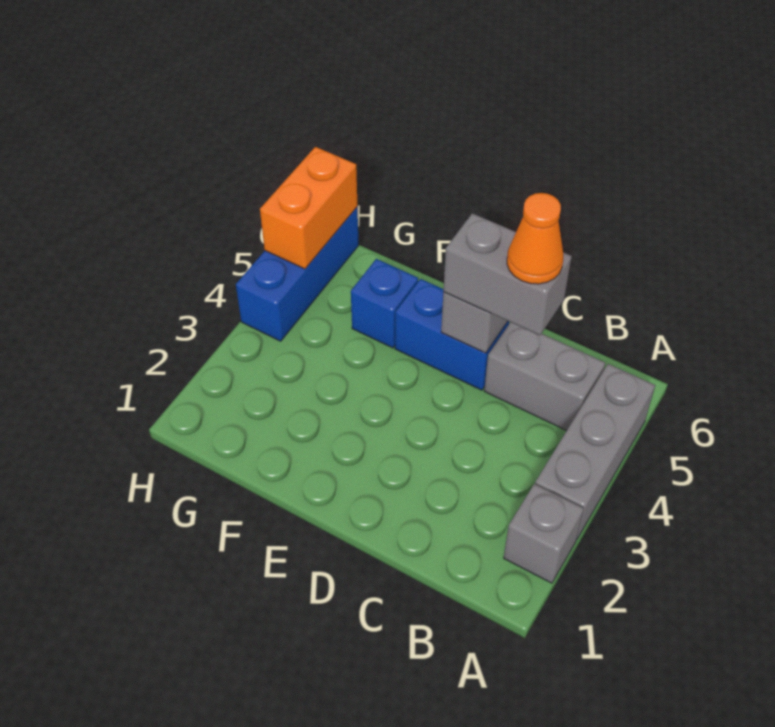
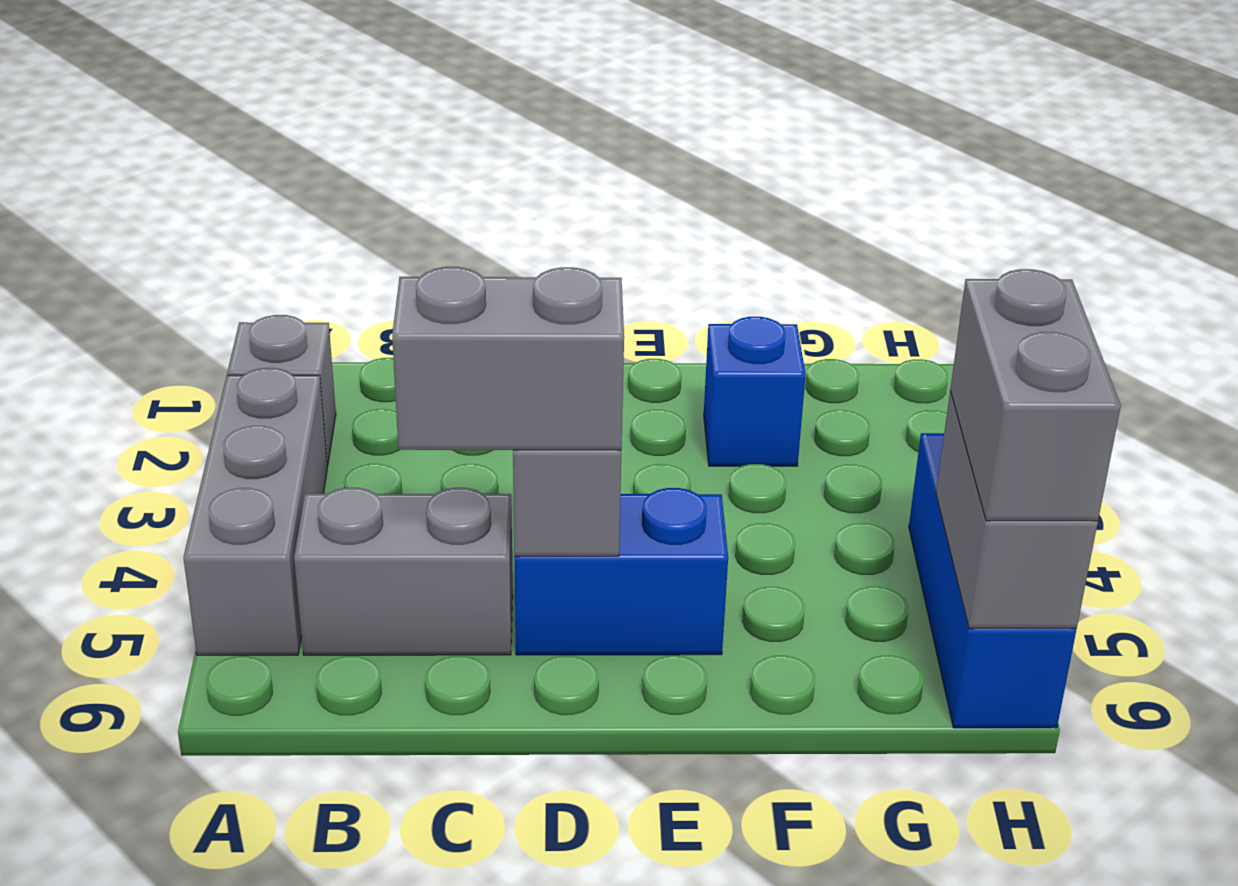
orange 1x1 cone [507,193,563,284] -> none
blue 1x1 brick [351,259,418,348] -> blue 1x1 brick moved to [704,317,806,466]
orange 1x2 brick [260,147,357,269] -> grey 1x2 brick [936,391,1098,628]
none -> grey 1x2 brick [950,269,1121,521]

